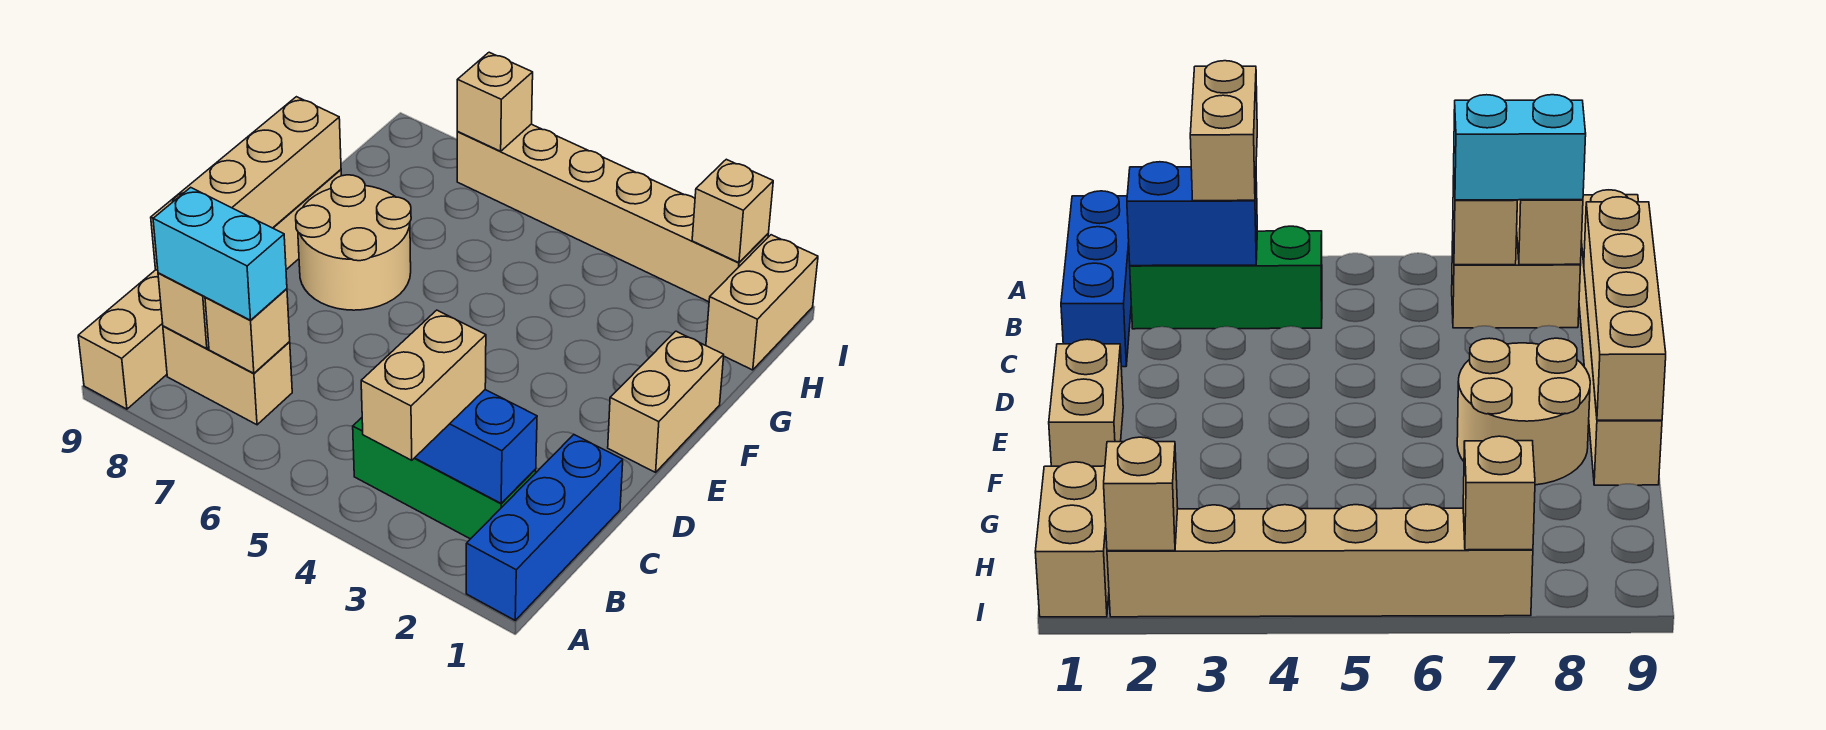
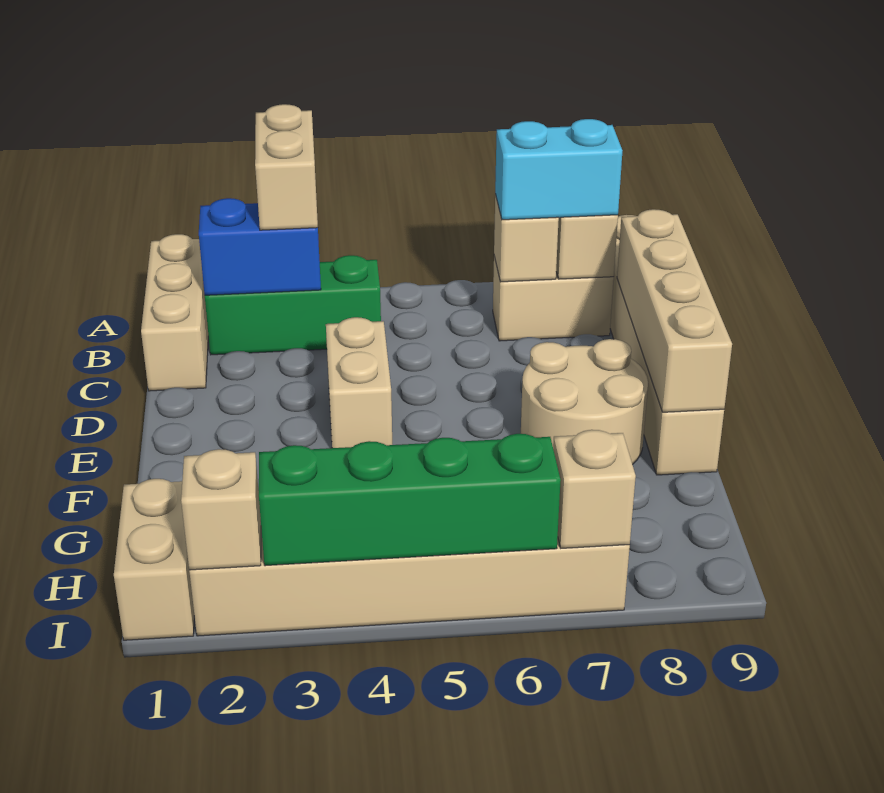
blue 1x3 brick [466,435,623,620] -> tan 1x3 brick [141,234,208,391]
tan 1x2 brick [608,331,724,472] -> tan 1x2 brick moved to [326,317,392,448]
none -> green 1x4 brick [259,434,561,566]

